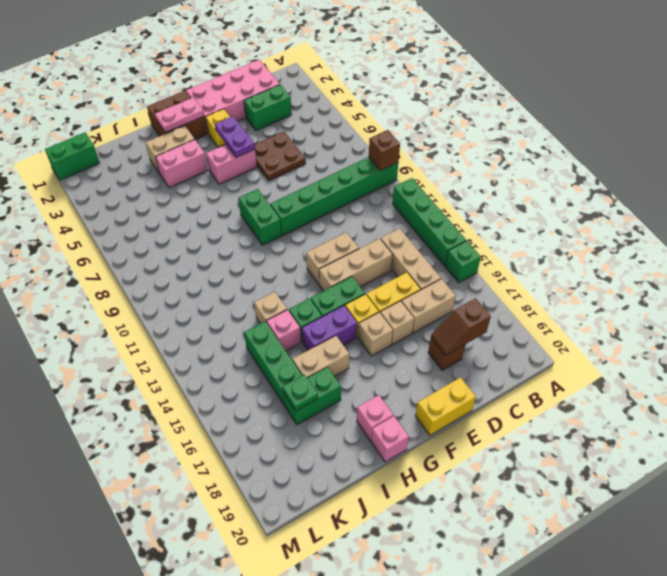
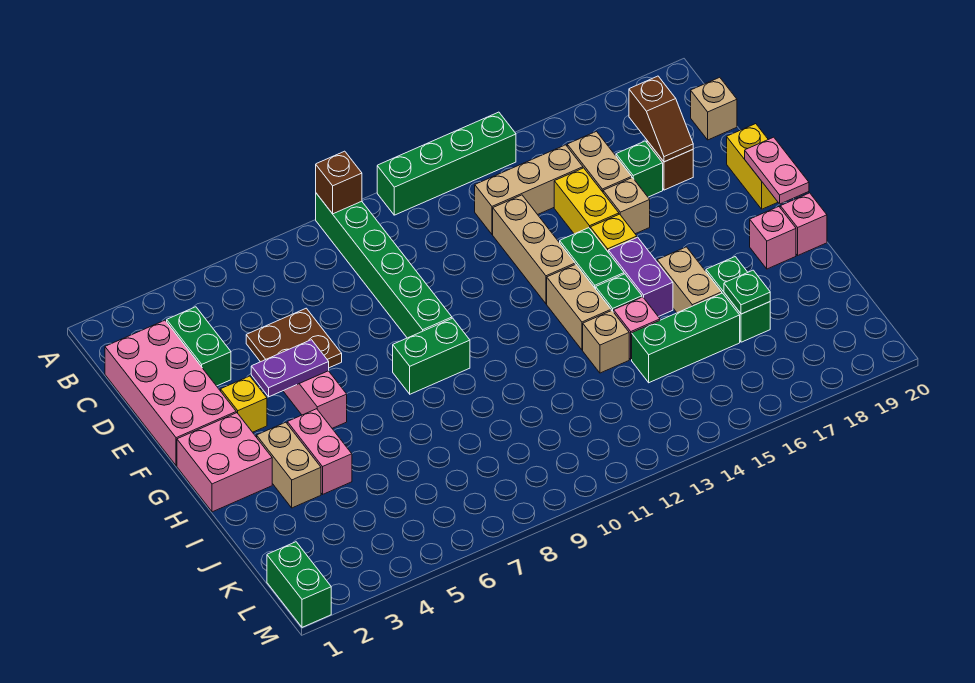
green 1x1 brick [445,241,481,283] -> green 1x1 brick moved to [616,141,663,197]
tan 1x2 brick [306,232,359,284] -> tan 1x2 brick moved to [547,264,611,350]
tan 1x1 brick [358,312,393,356] -> tan 1x1 brick moved to [691,77,737,140]
brown 2x2 brick [147,91,207,140] -> pink 2x2 brick [177,413,272,512]
pink 1x2 plate [155,97,204,133] -> pink 1x2 plate moved to [745,137,809,204]

